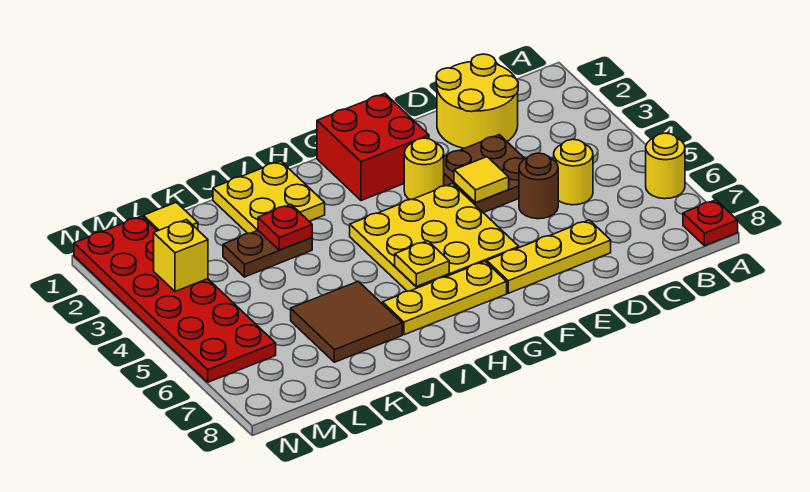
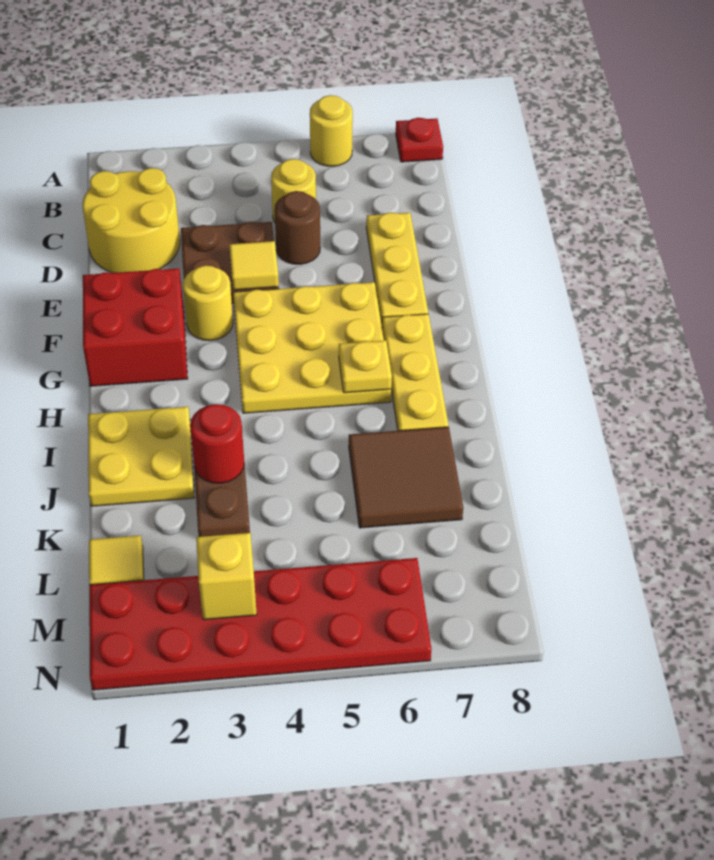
red 1x1 plate [258,204,312,250] -> red 1x1 round brick [190,404,244,483]

